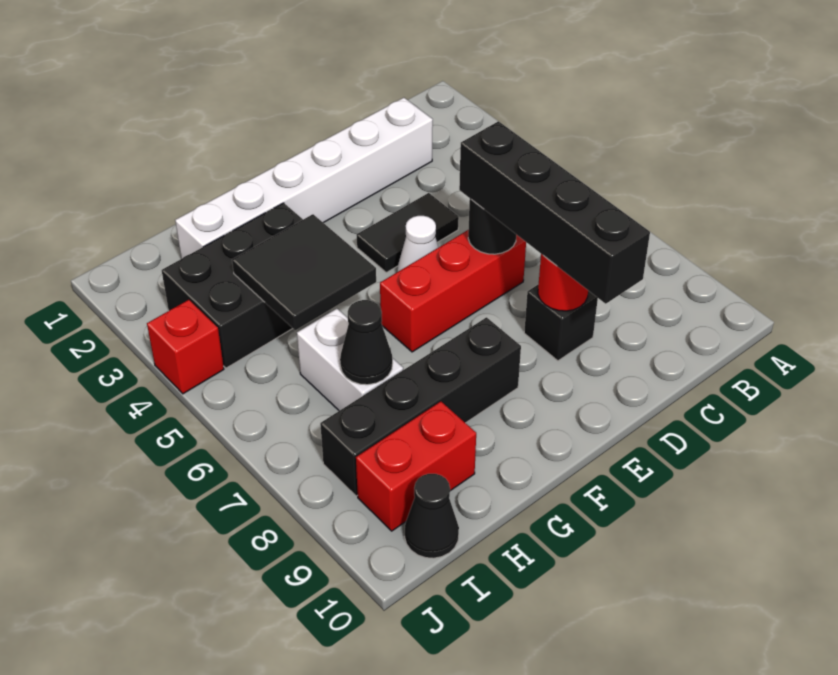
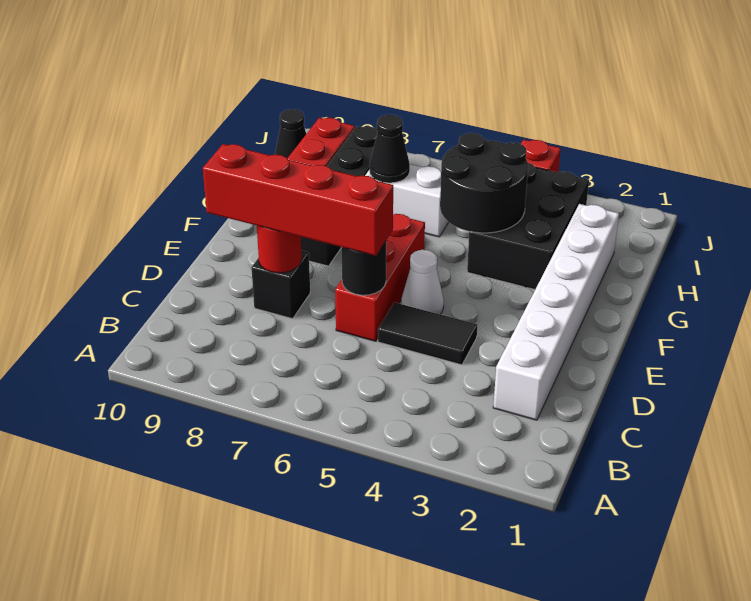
black 1x2 tile [357,193,459,272] -> black 1x2 tile turned to [378,303,477,365]
black 1x4 brick [459,121,650,304] -> red 1x4 brick [203,144,393,256]
black 2x2 tile [232,214,376,330] -> black 2x2 round brick [440,133,528,233]

